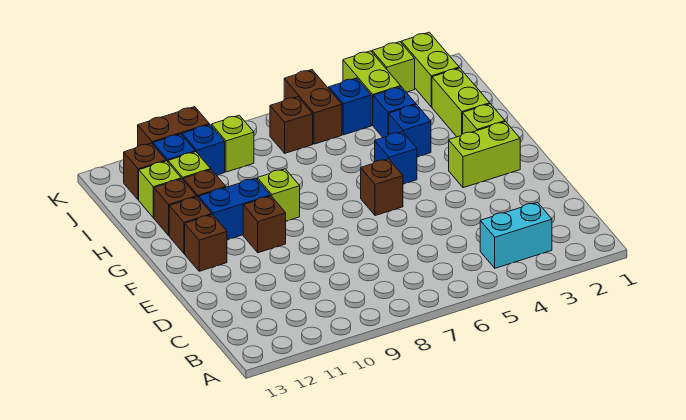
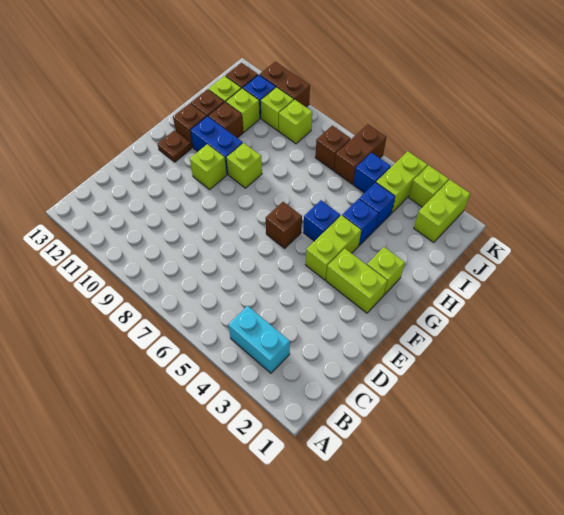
brown 1x1 brick [243,196,286,253] -> lime 1x1 brick [190,144,227,189]
brown 1x1 brick [185,215,227,271] -> brown 1x1 plate [158,130,192,162]
lime 1x2 brick [432,68,490,137] -> lime 1x2 brick moved to [306,215,361,280]
blue 1x1 brick [182,125,225,175] -> lime 1x1 brick [261,87,294,131]

